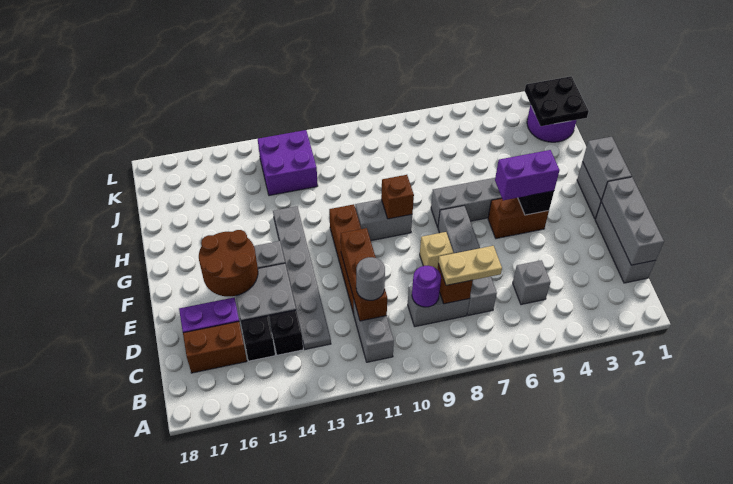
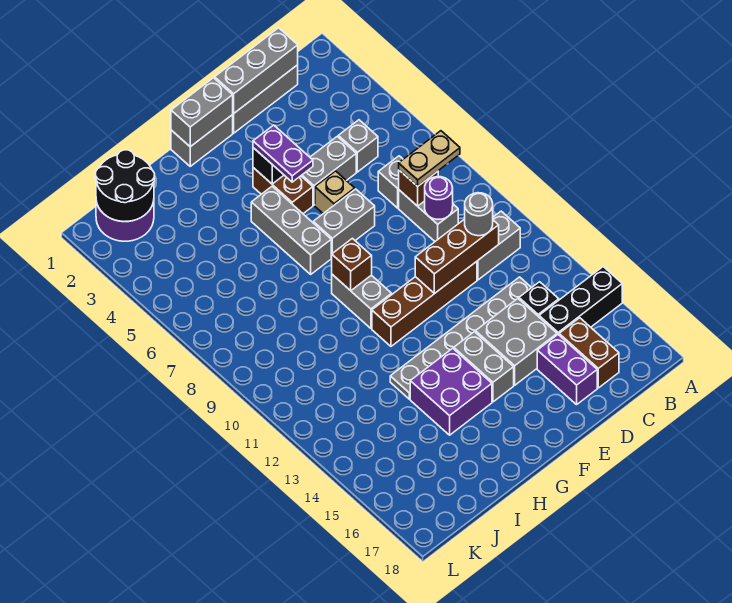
tan 1x2 plate [438,246,502,285] -> tan 1x2 plate turned to [399,131,460,186]
black 1x1 brick [241,316,275,361] -> black 1x3 brick [539,267,622,335]
none -> grey 1x2 brick [301,136,356,205]
tan 1x1 brick [420,232,453,270] -> tan 1x1 brick moved to [315,171,355,214]
brown 2x2 round brick [199,230,258,296] -> none
purple 1x2 brick [495,150,560,200] -> purple 1x2 plate [253,125,313,182]
black 2x2 plate [525,76,589,126] -> black 2x2 round brick [95,150,155,222]
purple 2x2 brick [258,130,318,196] -> purple 2x2 brick moved to [410,348,492,435]

